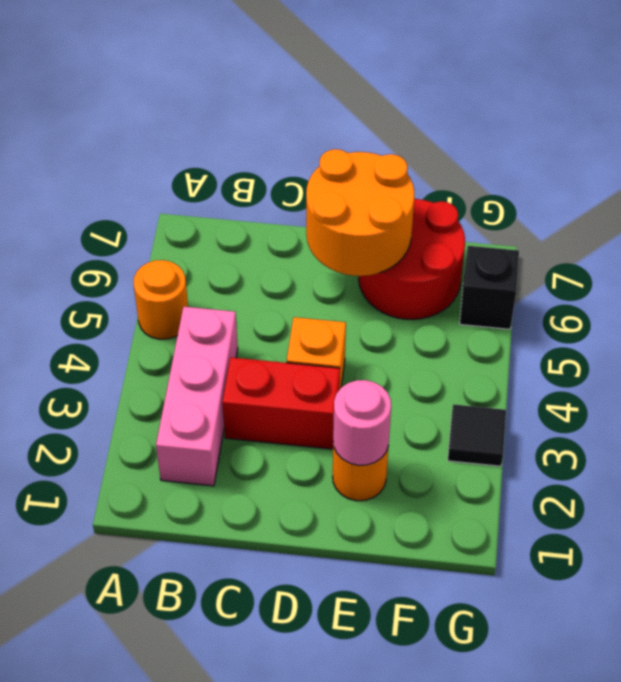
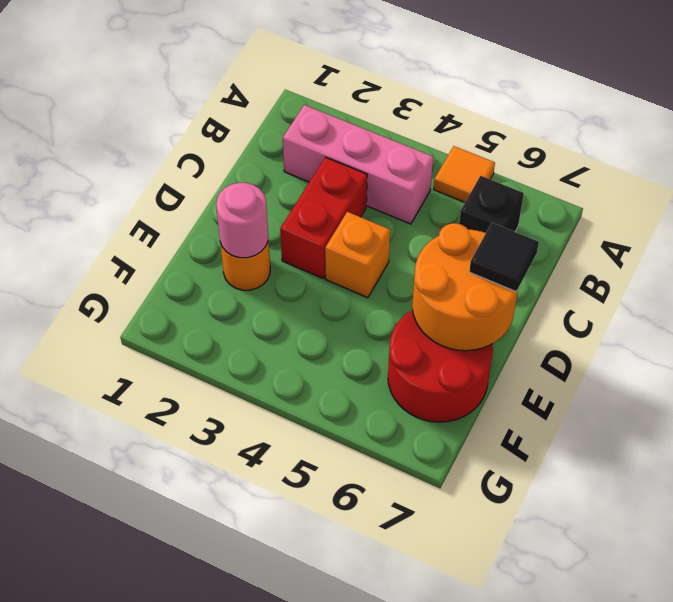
orange 1x1 round brick [134,260,188,339] -> orange 1x1 tile [434,146,495,202]
black 1x1 tile [448,404,506,466] -> black 1x1 tile moved to [469,223,539,292]
black 1x1 brick [460,246,519,329] -> black 1x1 brick moved to [459,176,524,233]

